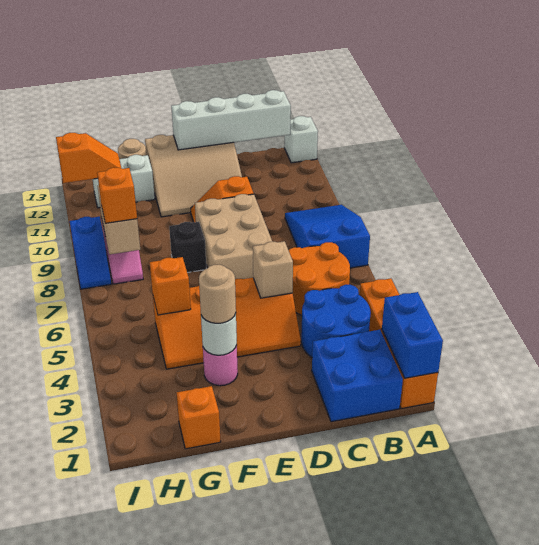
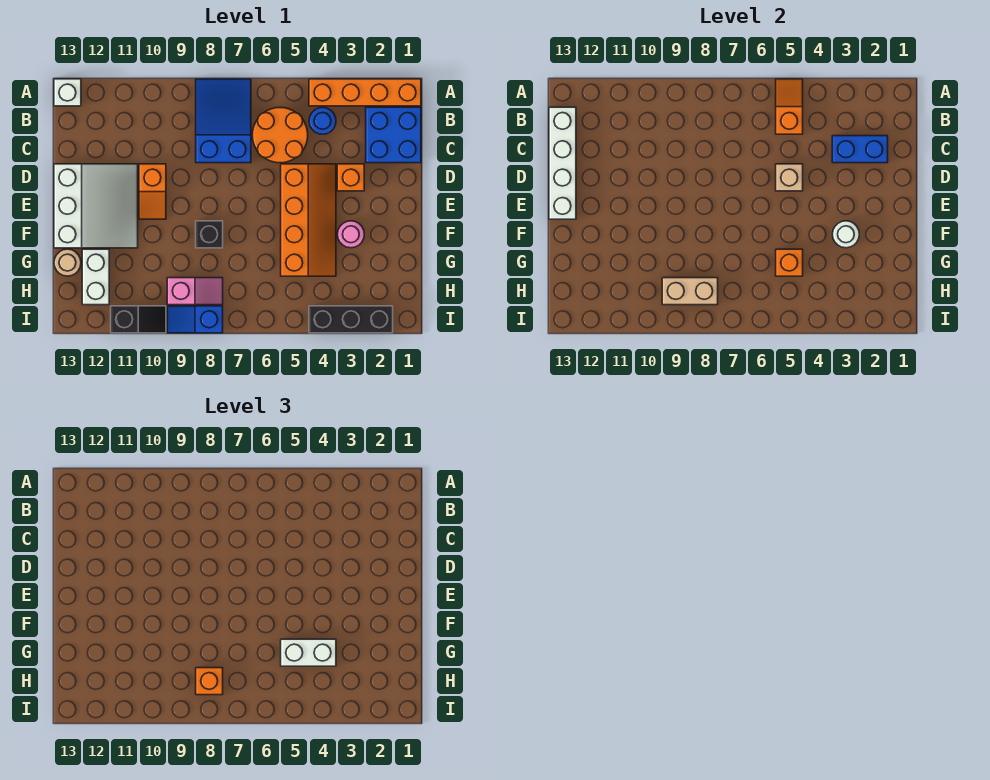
blue 1x2 brick [382,292,443,378] -> blue 1x2 brick moved to [832,136,888,163]
blue 2x3 slope [285,205,370,268] -> blue 2x3 slope turned to [196,79,251,163]
blue 2x2 round brick [301,285,371,357] -> blue 1x1 round brick [309,107,336,134]
tan 2x3 brick [195,194,272,279] -> none
tan 3x3 slope [145,135,242,217] -> white 3x3 slope [54,164,138,248]
tan 1x1 round brick [199,265,236,323] -> none
orange 1x1 brick [177,386,221,449] -> orange 1x1 brick moved to [337,164,364,191]
none -> white 1x2 brick [281,639,336,666]
orange 1x2 slope [56,133,121,183] -> orange 1x2 slope moved to [776,79,803,134]
none -> black 1x3 brick [309,306,393,333]
blue 1x2 slope [70,217,111,289] -> blue 1x2 slope turned to [167,306,223,333]
none -> black 1x2 slope [111,306,166,333]

